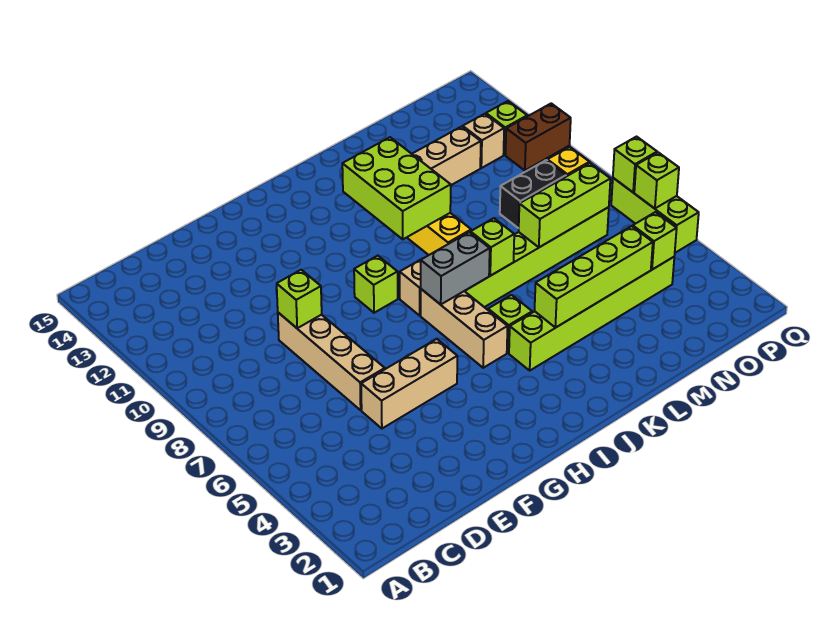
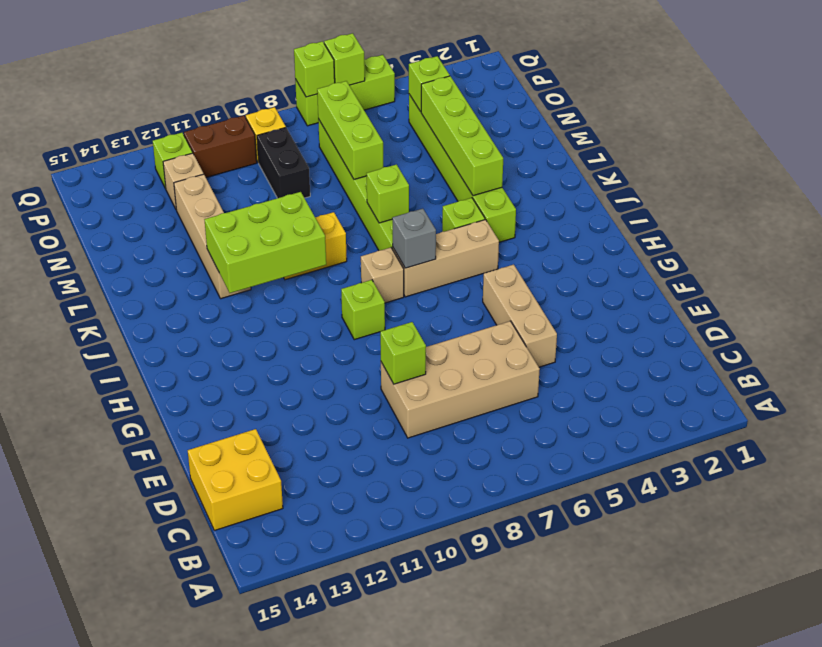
none -> yellow 2x2 brick [188,429,283,531]
tan 1x4 brick [278,313,385,410] -> tan 2x4 brick [381,321,540,438]
grey 1x2 brick [421,232,490,305] -> grey 1x1 brick [392,209,436,268]
brown 1x2 brick [506,103,571,170] -> brown 1x2 brick turned to [184,116,257,177]

